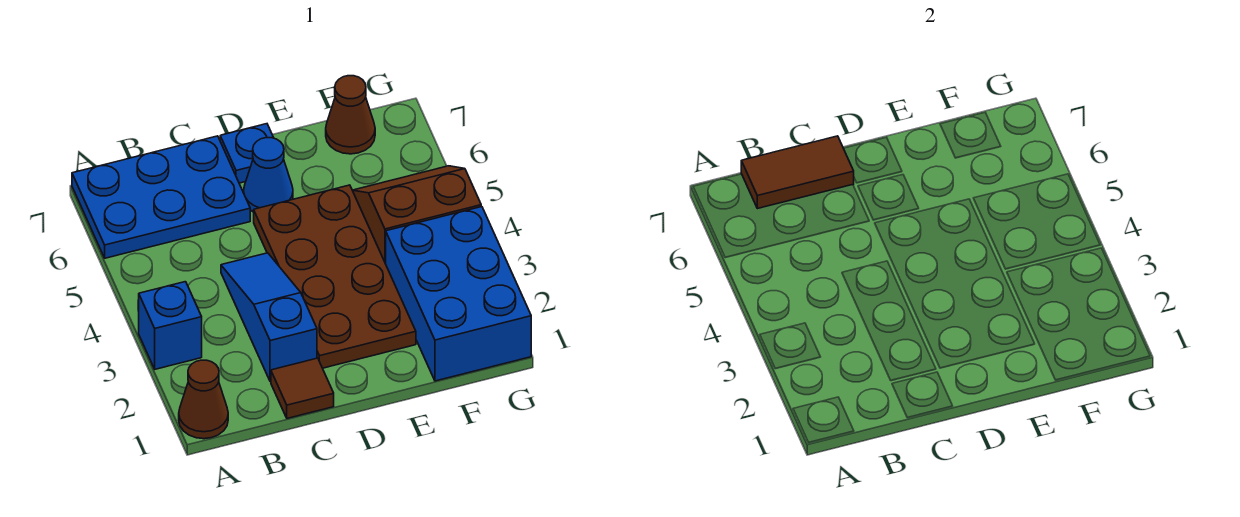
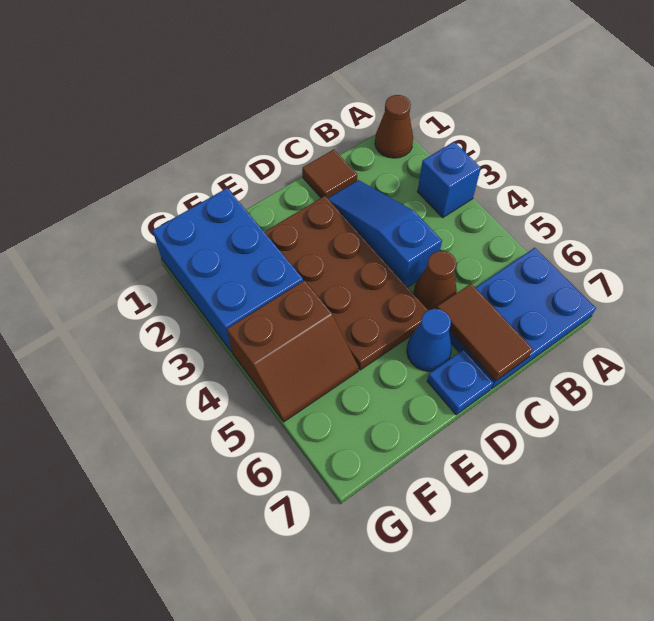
brown 1x2 tile [741,136,854,209] -> brown 1x2 tile turned to [437,284,533,381]
blue 1x3 slope [221,253,317,382] -> blue 1x3 slope turned to [328,180,442,287]
brown 1x1 cone [326,76,375,154] -> brown 1x1 cone moved to [414,251,457,310]

